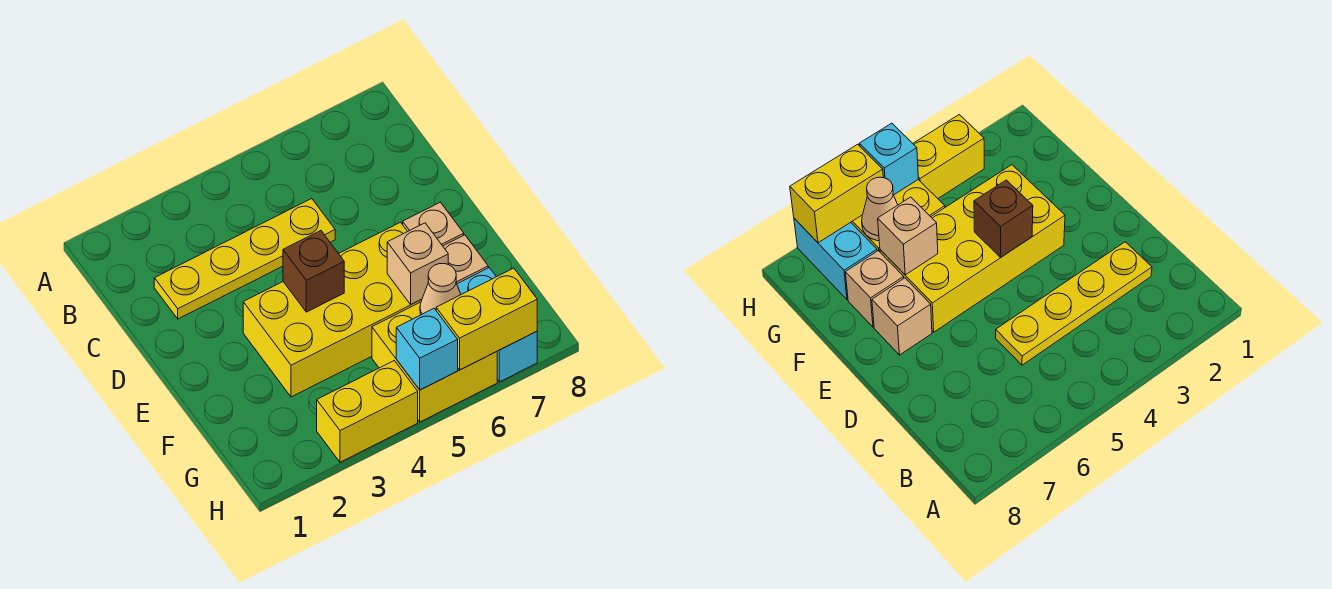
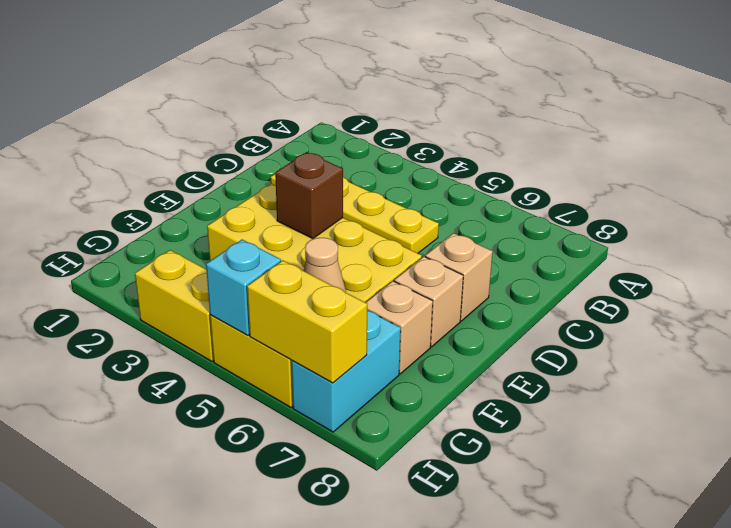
tan 1x1 brick [387,223,448,304] -> tan 1x1 brick moved to [425,233,493,321]

